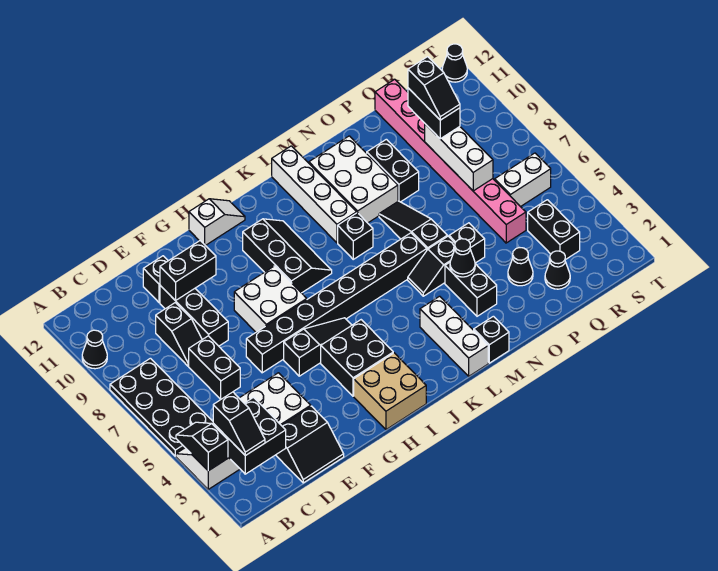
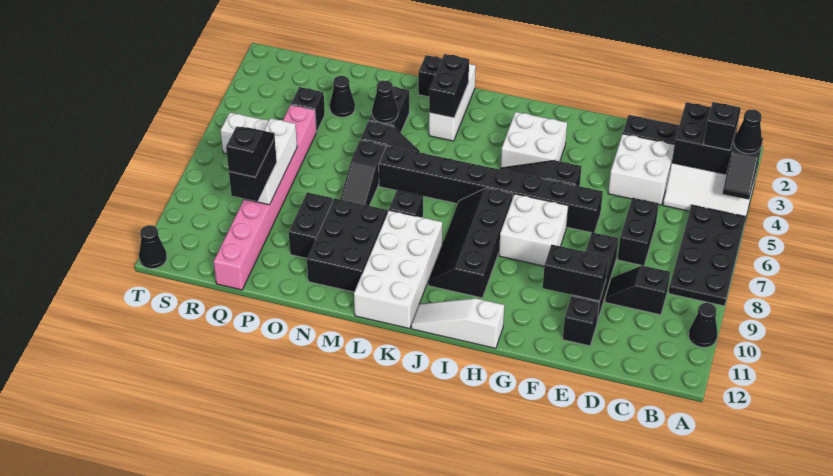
black 1x2 slope [156,303,202,366] -> black 1x2 slope turned to [605,265,670,315]
tan 2x2 brick [354,353,426,430] -> none
black 2x2 brick [321,320,393,396] -> white 2x2 brick [501,112,567,168]
white 1x2 slope [189,199,245,246] -> white 1x3 slope [411,298,504,348]
black 2x3 slope [243,219,332,293] -> black 2x4 slope [428,188,513,298]
white 1x4 brick [272,146,357,243] -> white 2x4 brick [354,210,443,329]
white 2x3 brick [309,136,398,223] -> black 2x3 brick [307,198,387,292]
black 1x1 brick [449,223,485,263] -> black 1x1 brick moved to [291,87,325,132]
black 1x1 cone [545,251,570,289] -> black 1x1 cone moved to [734,110,762,154]
black 1x2 brick [528,200,580,260] -> black 1x2 brick moved to [429,54,469,118]

